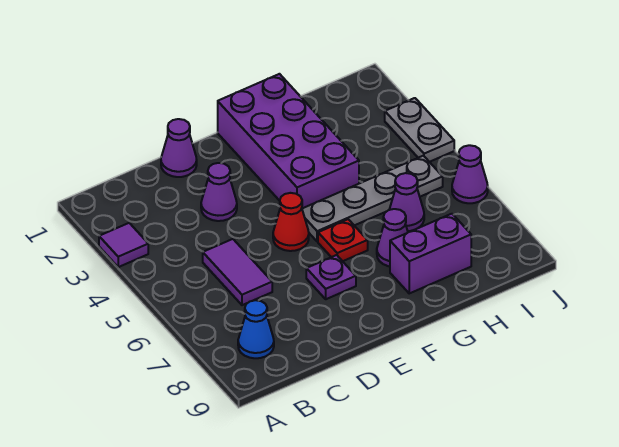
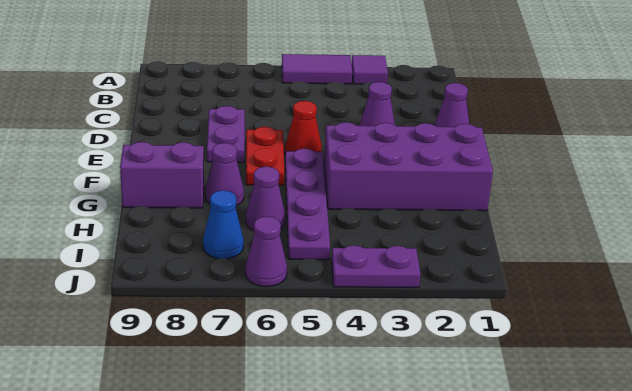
blue 1x1 cone [238,300,274,358] -> blue 1x1 cone moved to [203,190,244,259]
purple 1x2 tile [203,239,272,305] -> purple 1x2 tile moved to [282,54,352,84]
purple 1x1 plate [306,255,356,299] -> purple 1x2 plate [207,106,245,162]
grey 1x4 plate [302,156,443,242] -> purple 1x4 plate [285,148,330,260]
red 1x1 plate [318,219,368,261] -> red 1x2 plate [246,127,284,185]
purple 1x2 brick [390,214,471,293] -> purple 1x2 brick turned to [120,142,204,208]
grey 1x2 plate [385,98,454,162] -> purple 1x2 plate [332,245,420,287]

